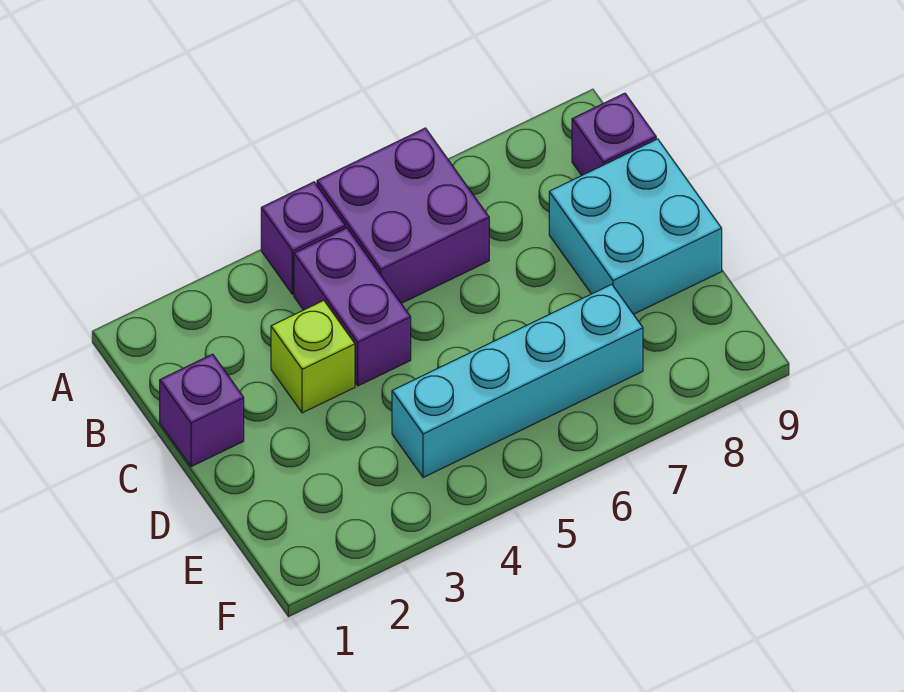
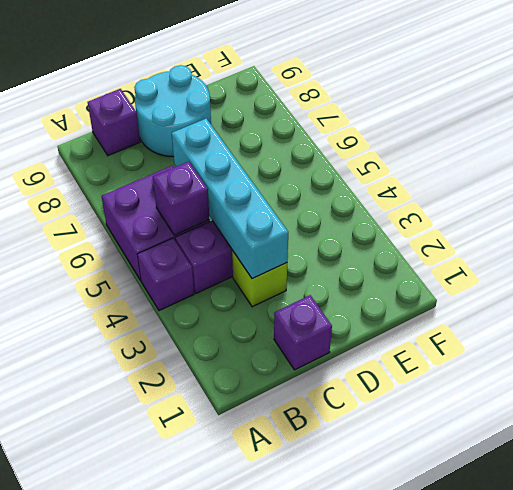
none -> purple 1x1 brick [153,162,210,235]
cyan 2x2 brick [549,139,722,314] -> cyan 2x2 round brick [134,65,211,157]
cyan 1x4 brick [392,284,643,478] -> cyan 1x4 brick moved to [172,118,288,279]

